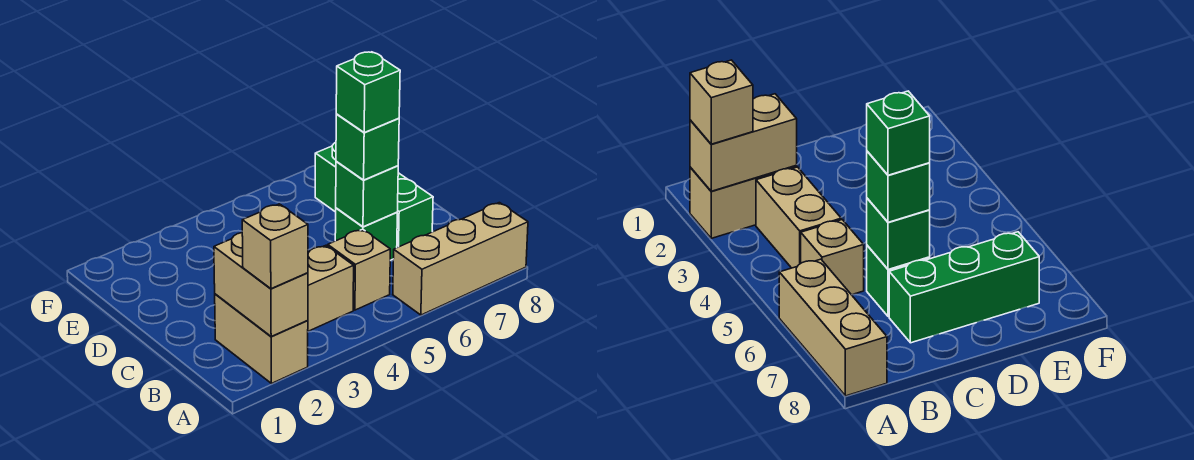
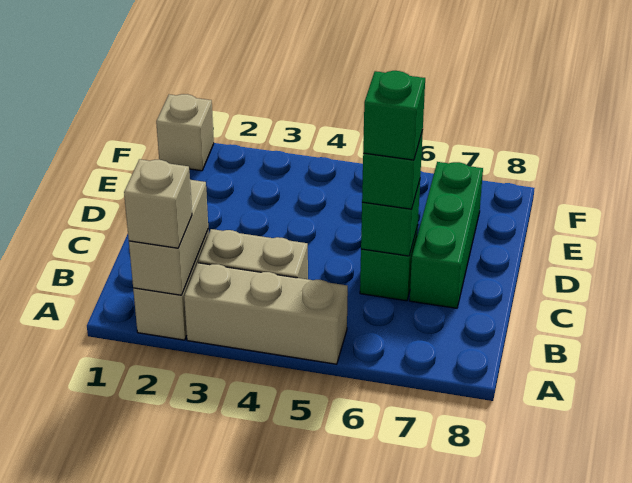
tan 1x3 brick [393,203,528,315] -> tan 1x3 brick moved to [184,263,348,364]
tan 1x1 brick [328,229,390,310] -> tan 1x1 brick moved to [156,94,214,171]

